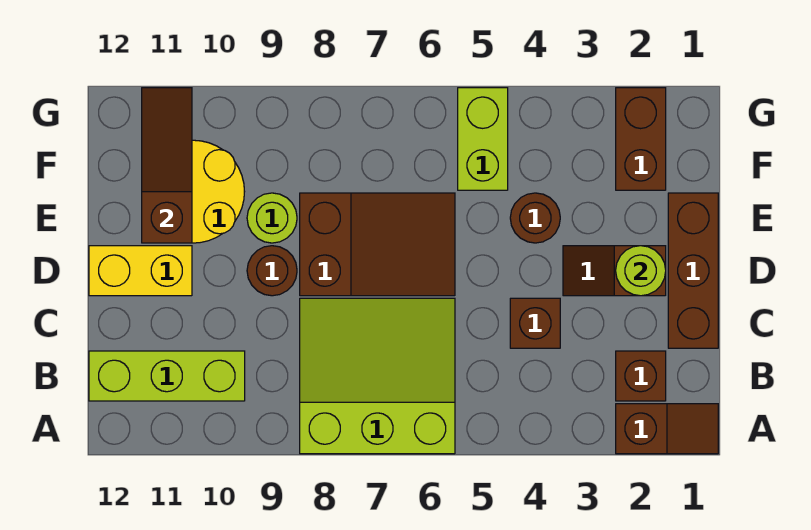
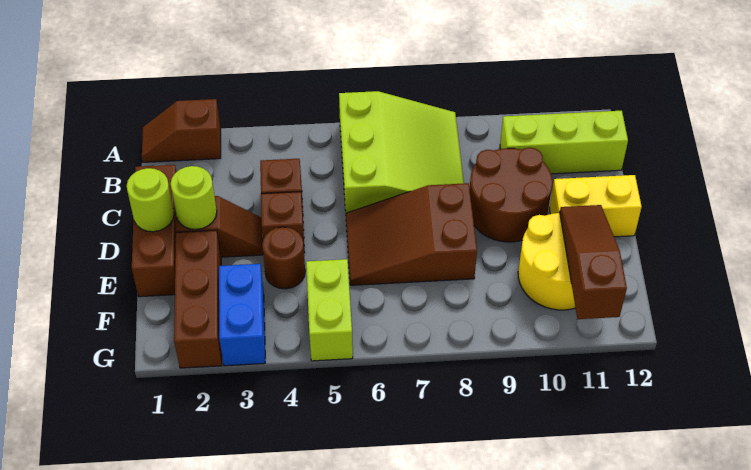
lime 3x3 slope [300,298,455,454] -> lime 3x3 slope turned to [339,91,464,213]
brown 1x1 brick [616,351,666,401] -> brown 1x1 brick moved to [261,192,304,245]
brown 1x1 round brick [247,246,297,296] -> brown 2x2 round brick [470,148,552,242]
lime 1x1 round brick [247,193,297,243] -> lime 1x1 round brick moved to [127,168,174,232]
brown 1x3 slope [142,88,192,243] -> brown 1x3 slope turned to [560,205,627,319]
brown 1x2 brick [616,88,666,190] -> brown 1x3 brick [174,230,222,368]
none -> blue 1x2 brick [219,264,265,366]

